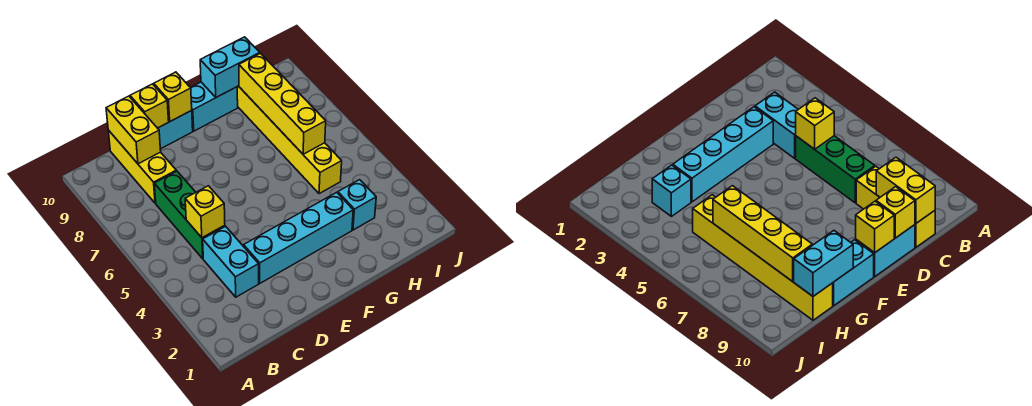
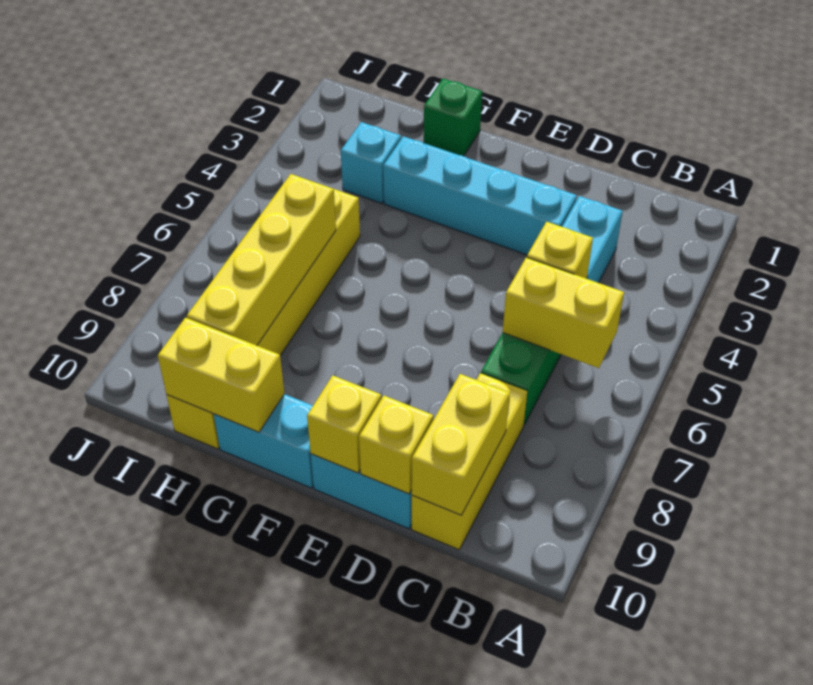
none -> yellow 1x2 brick [503,257,624,368]
none -> green 1x1 brick [424,78,482,156]
cyan 1x2 brick [200,37,260,97] -> yellow 1x2 brick [158,318,284,432]

